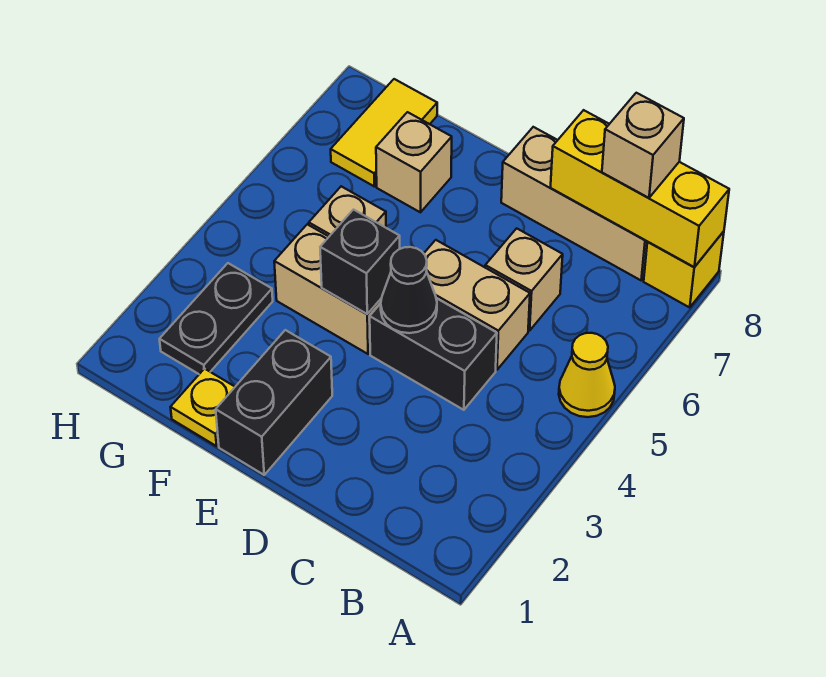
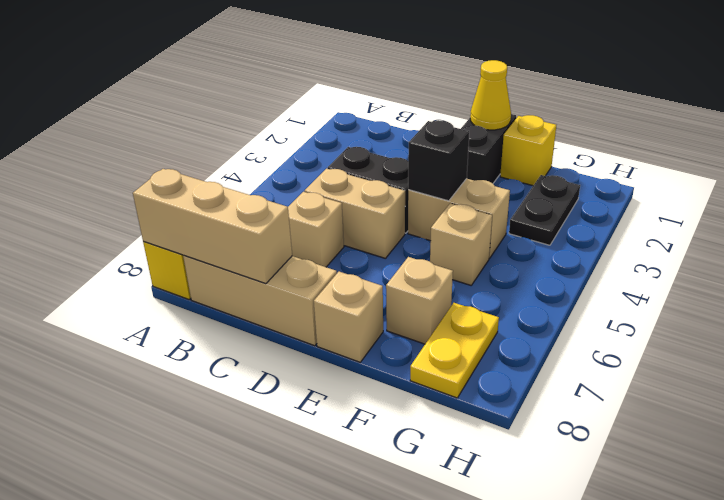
yellow 1x1 cone [559,333,615,417] -> yellow 1x1 cone moved to [470,60,511,130]
yellow 1x3 brick [551,110,729,267] -> tan 1x3 brick [133,169,292,284]
tan 1x1 brick [602,93,684,198] -> tan 1x1 brick moved to [314,272,383,362]
black 1x1 cone [381,247,437,333] -> none
yellow 1x1 plate [171,368,235,446] -> yellow 1x1 brick [500,115,556,186]
yellow 1x2 tile [331,79,437,186] -> yellow 1x2 plate [410,303,499,398]

